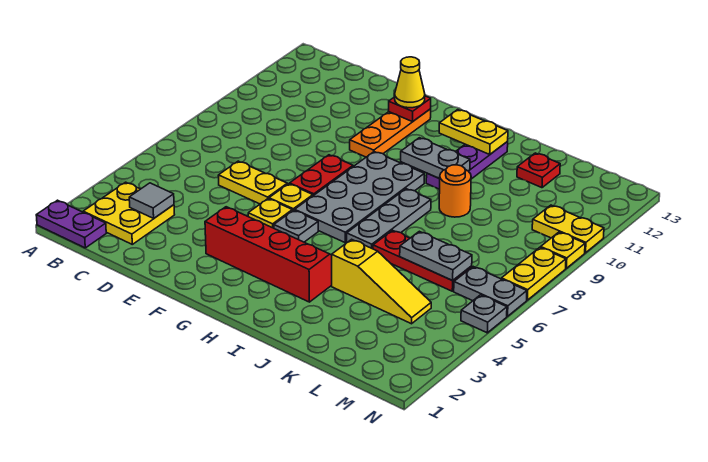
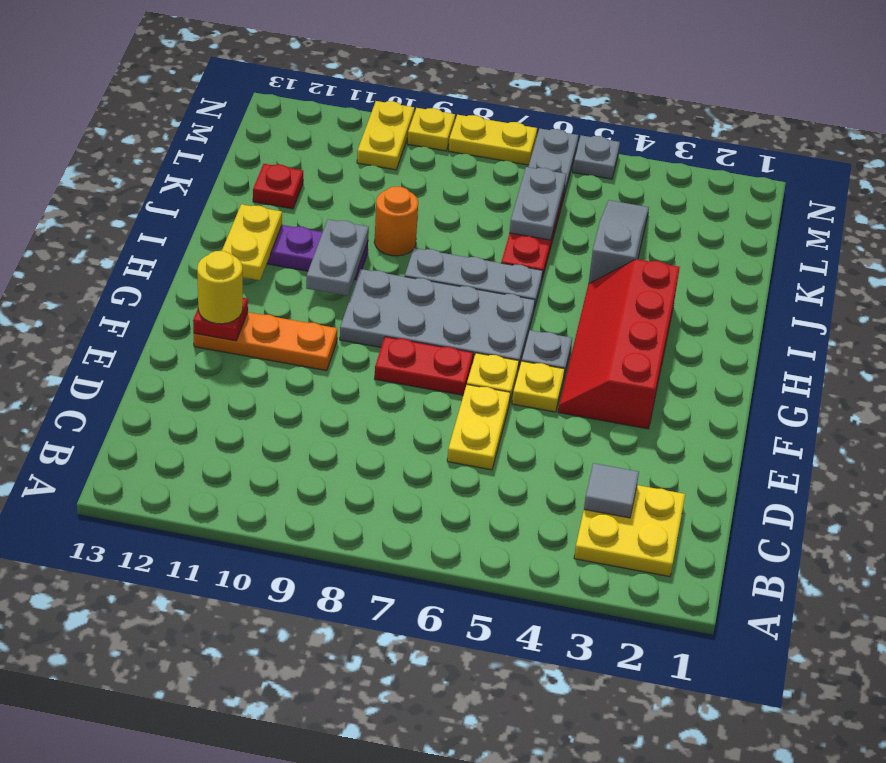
purple 1x2 plate [36,200,106,248] -> none
yellow 1x1 cone [395,57,425,108] -> yellow 1x1 round brick [197,251,243,324]
yellow 1x3 slope [332,239,431,324] -> grey 1x3 slope [588,200,649,284]

